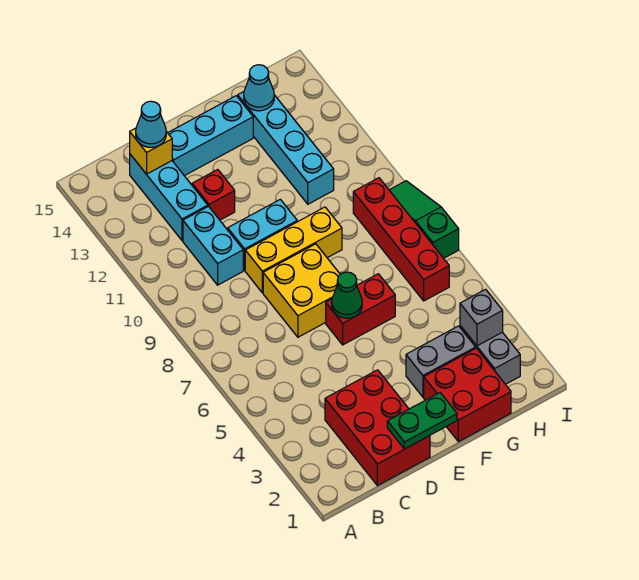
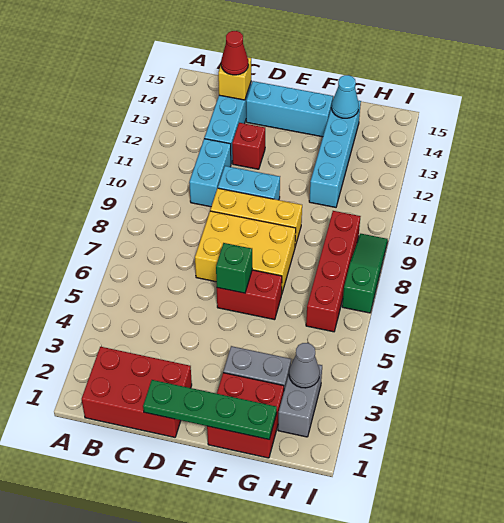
red 2x3 brick [325,370,430,486] -> red 2x3 brick turned to [82,347,192,437]
cyan 1x1 cone [136,101,166,148] -> red 1x1 cone [221,31,248,75]
green 1x2 plate [387,393,457,449] -> green 1x4 plate [143,380,277,439]
yellow 2x2 brick [263,244,340,337] -> yellow 2x3 brick [195,211,296,293]
green 1x1 cone [332,272,362,318] -> green 1x1 brick [216,243,252,293]
grey 1x1 brick [460,289,503,346] -> grey 1x1 cone [289,343,320,388]

